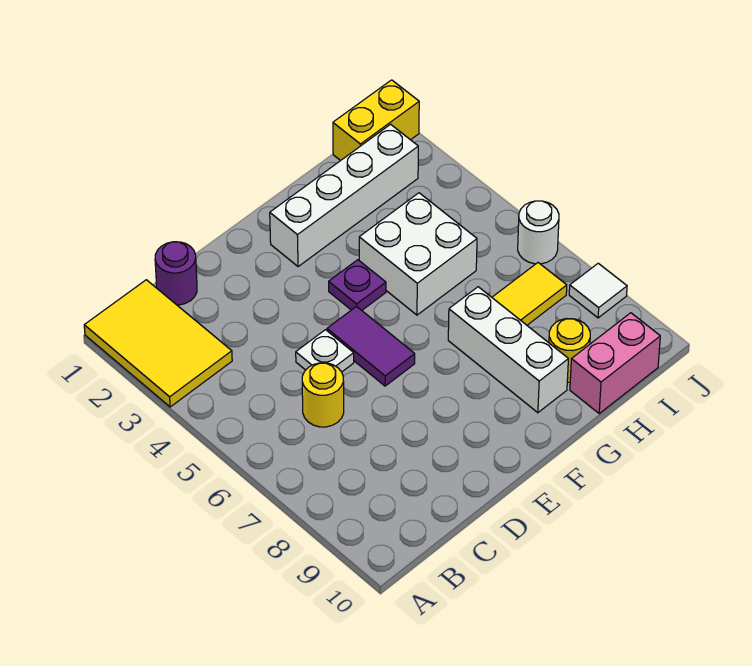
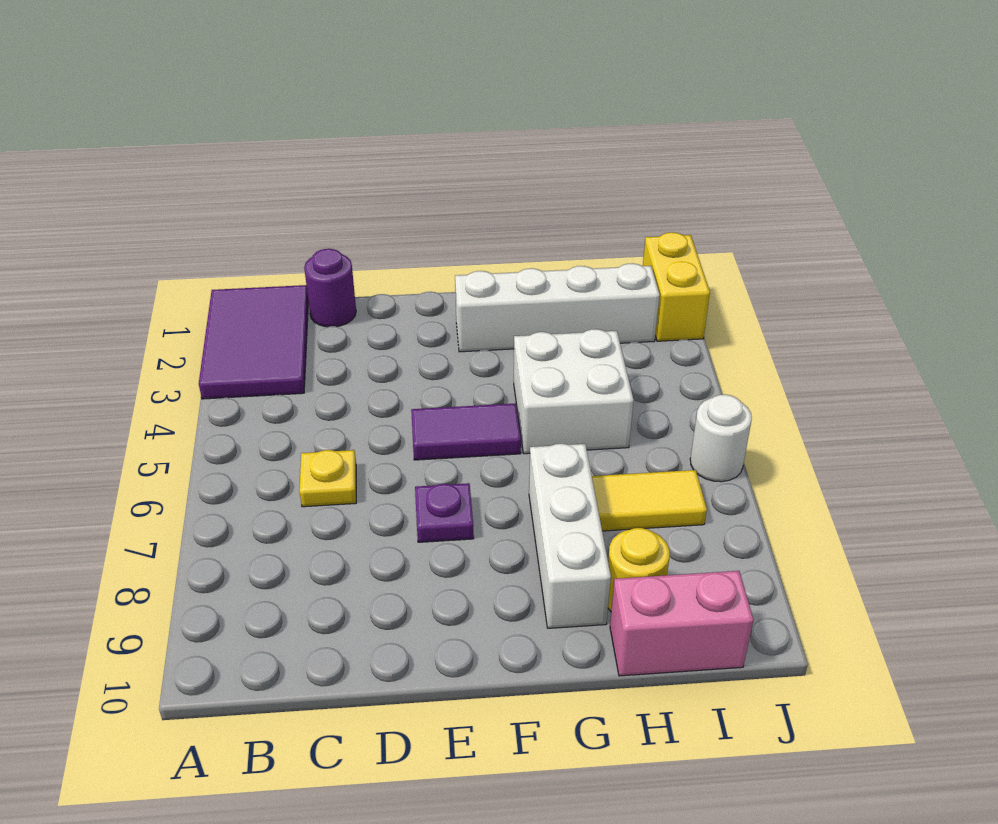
yellow 2x3 tile [84,280,232,407] -> purple 2x3 tile [199,285,308,399]
yellow 1x1 round brick [302,363,344,427] -> yellow 1x1 plate [299,450,356,507]
white 1x1 plate [296,330,354,372] -> none
purple 1x2 tile [327,306,415,386] -> purple 1x2 tile turned to [411,403,521,460]
purple 1x1 plate [329,260,386,310] -> purple 1x1 plate moved to [415,483,474,542]
yellow 1x2 brick [333,80,419,161] -> yellow 1x2 brick turned to [643,232,710,341]
white 1x1 tile [569,263,627,318] -> none

